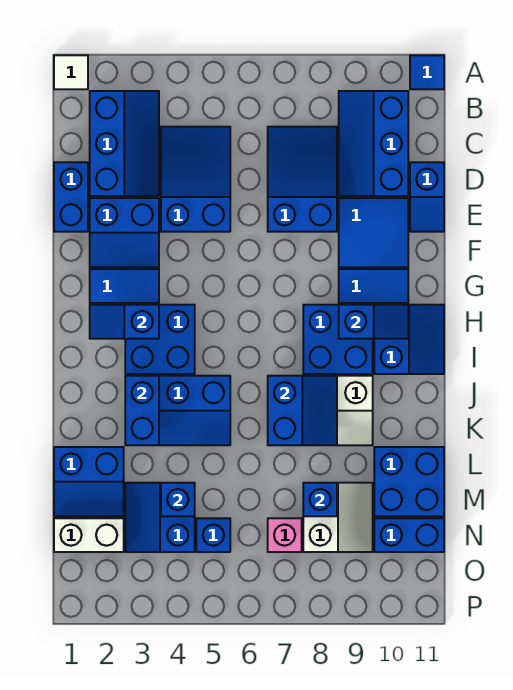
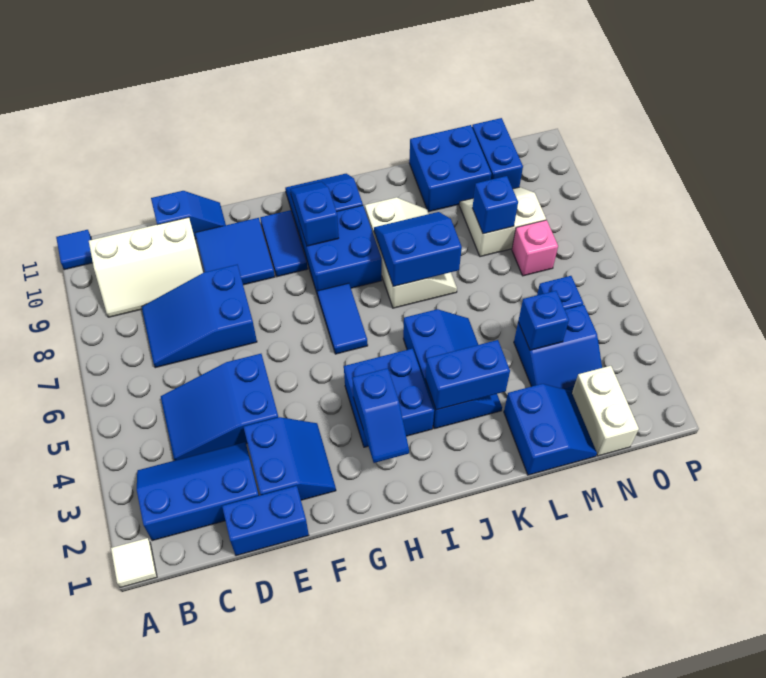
blue 2x3 slope [339,91,408,196] -> white 2x3 slope [89,217,203,317]
blue 1x2 tile [90,269,159,303] -> blue 1x2 tile moved to [317,283,368,354]

